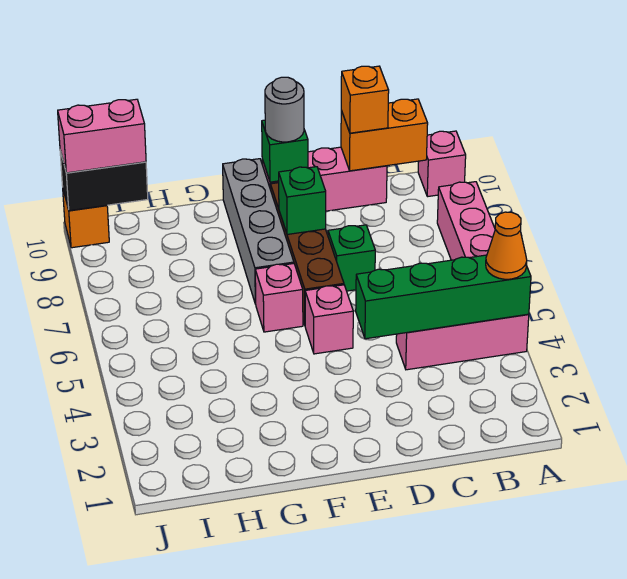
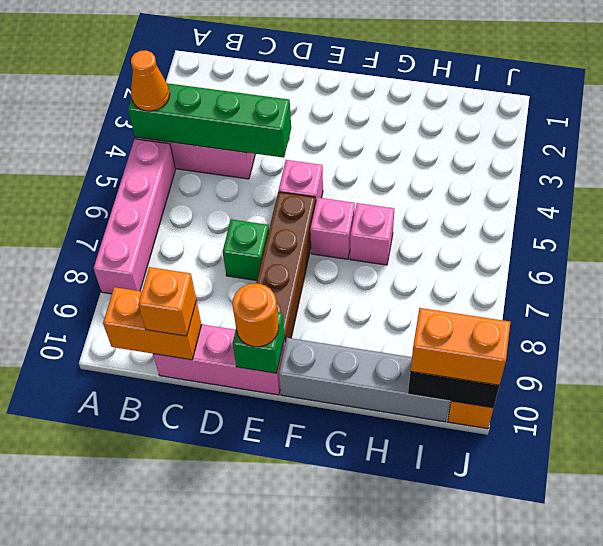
pink 1x1 brick [418,131,466,197] -> pink 1x1 brick moved to [350,203,394,265]
green 1x1 brick [279,167,326,234] -> none
grey 1x1 round brick [265,77,304,142] -> orange 1x1 round brick [232,284,279,347]
grey 1x4 brick [223,159,294,304] -> grey 1x4 brick turned to [279,338,449,422]
pink 1x2 brick [58,99,146,173] -> orange 1x2 brick [411,308,510,385]

